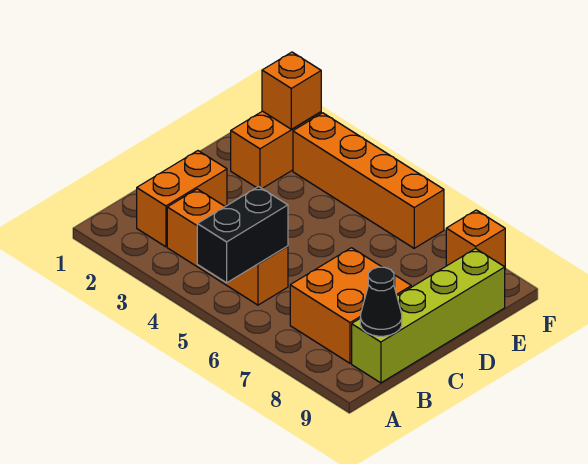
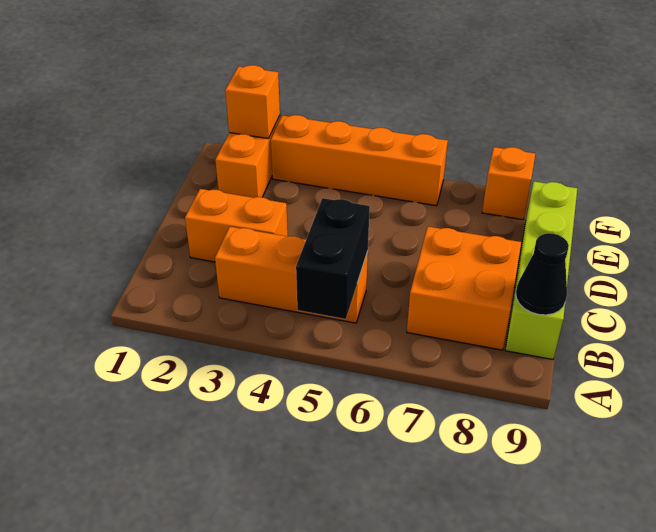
orange 1x2 brick [137,151,227,247] -> orange 1x2 brick turned to [185,189,288,262]

